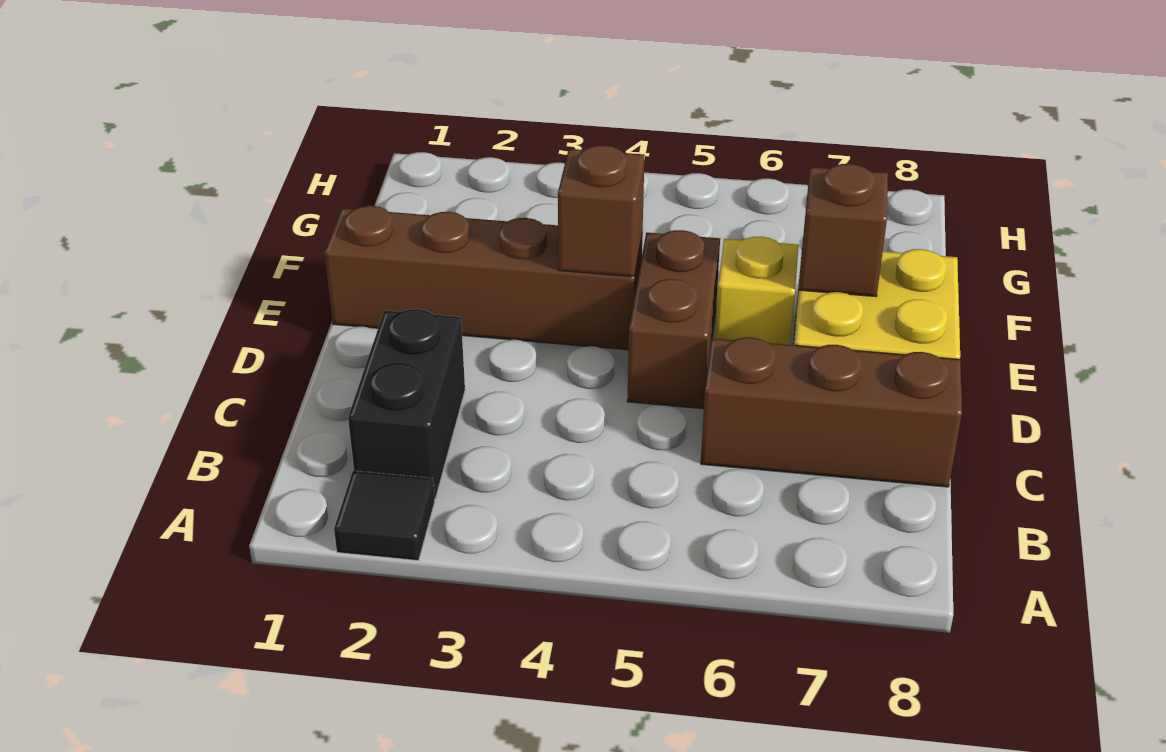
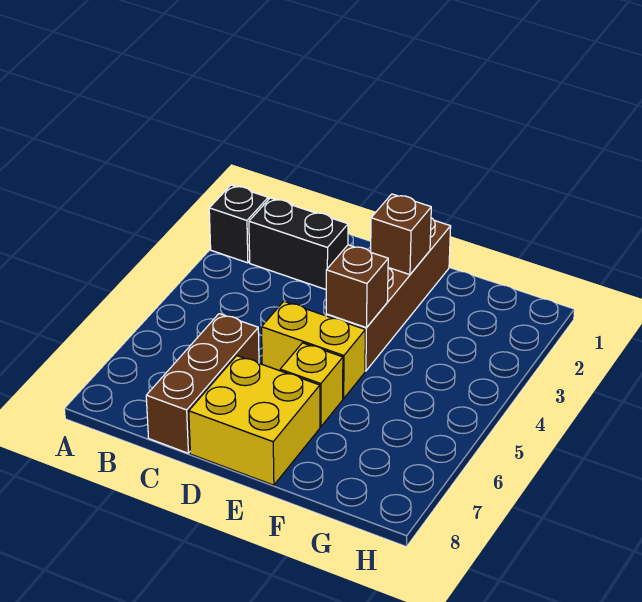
black 1x1 tile [334,471,435,560] -> black 1x1 brick [209,185,268,263]
brown 1x2 brick [627,230,720,409] -> yellow 1x2 brick [262,301,365,399]
brown 1x1 brick [799,164,888,297] -> brown 1x1 brick moved to [371,194,431,275]

